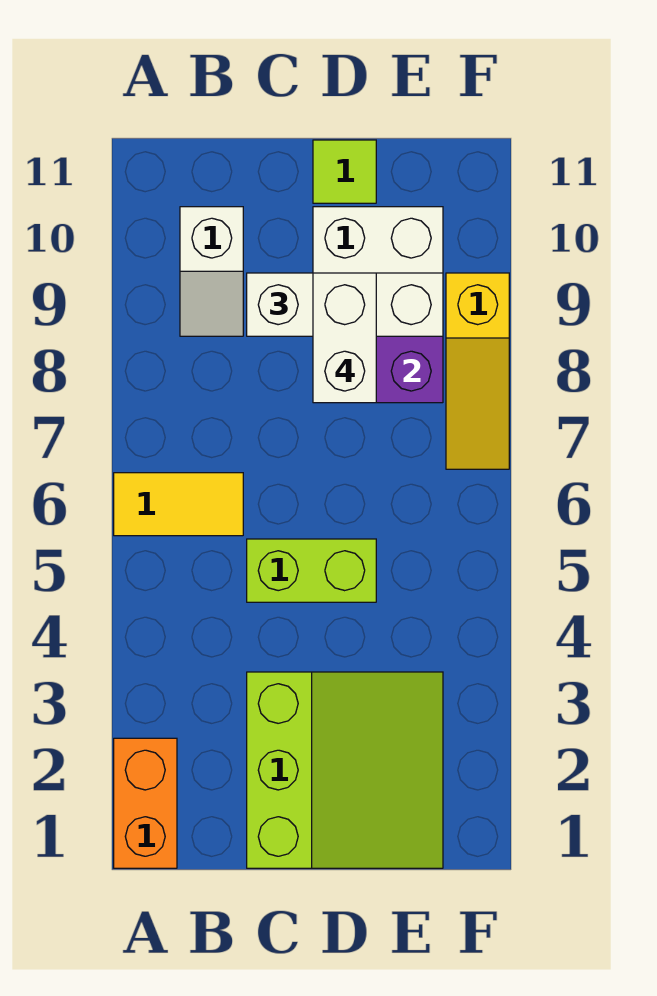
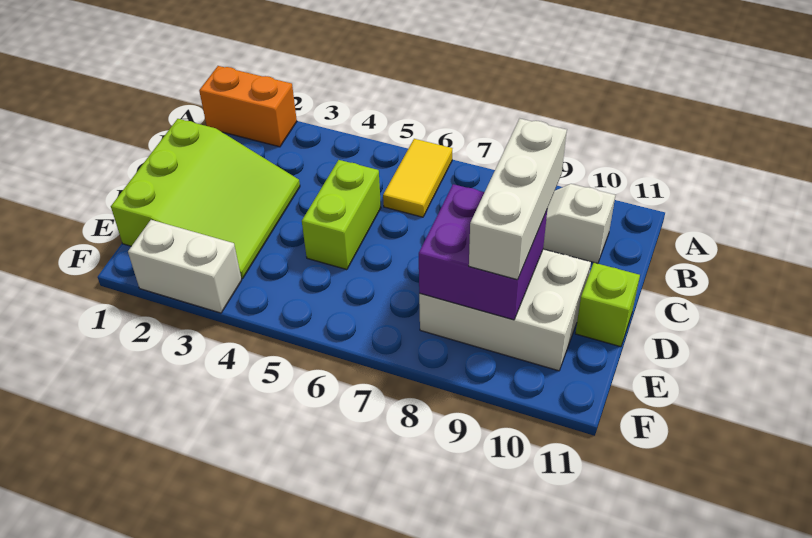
lime 3x3 slope [247,672,443,868] -> lime 3x3 slope turned to [111,119,300,279]
white 1x2 brick [313,273,376,403] -> white 1x2 brick moved to [128,220,242,313]
lime 1x1 tile [313,140,376,203] -> lime 1x1 brick [575,262,640,347]
yellow 1x3 slope [446,273,509,469] -> none

